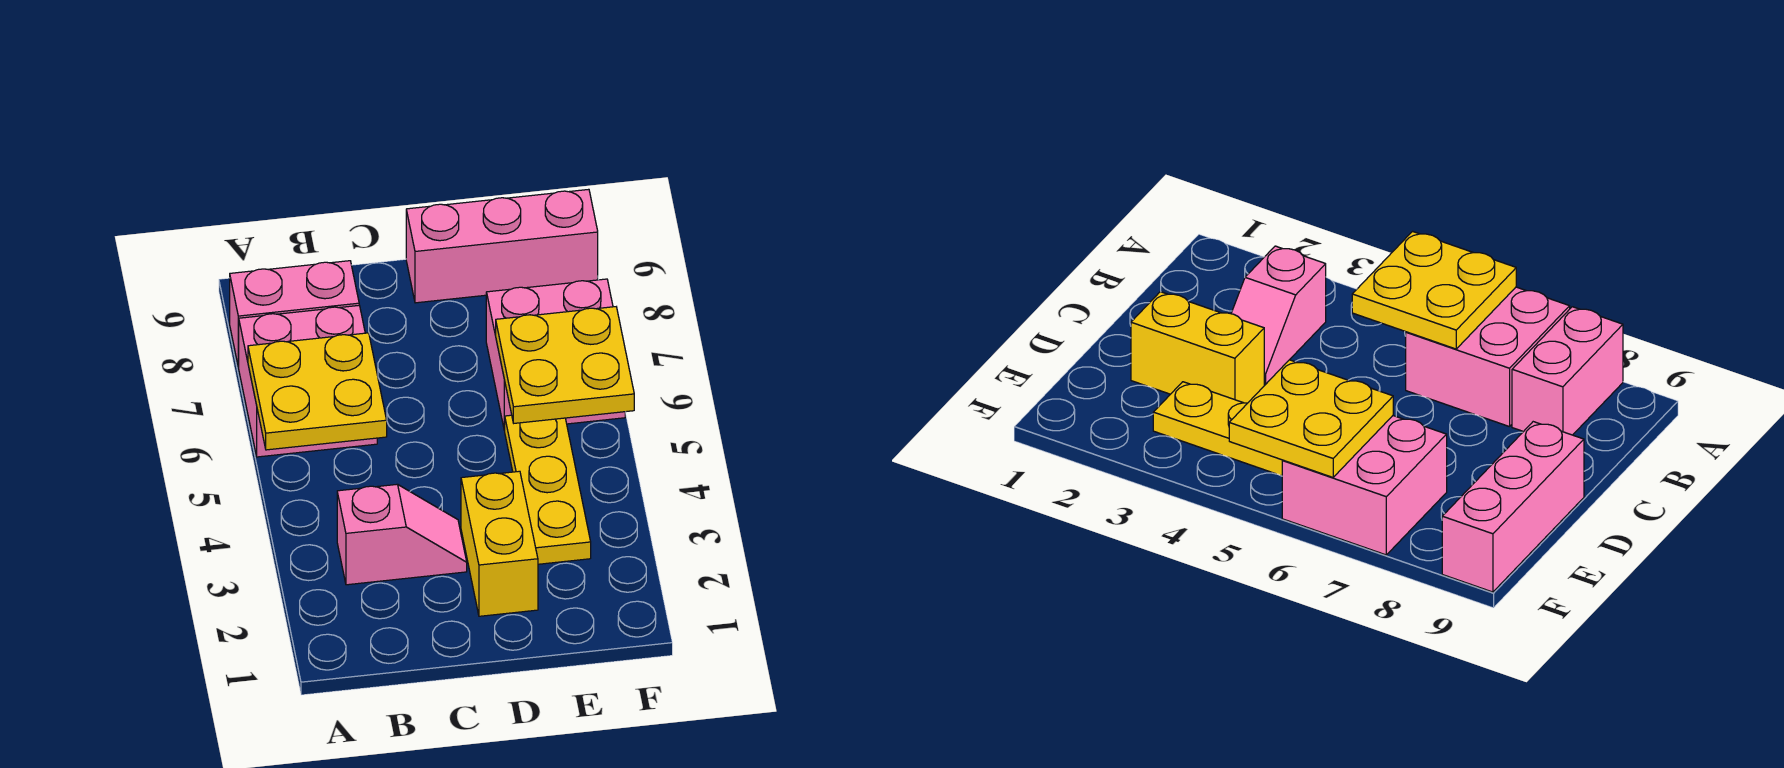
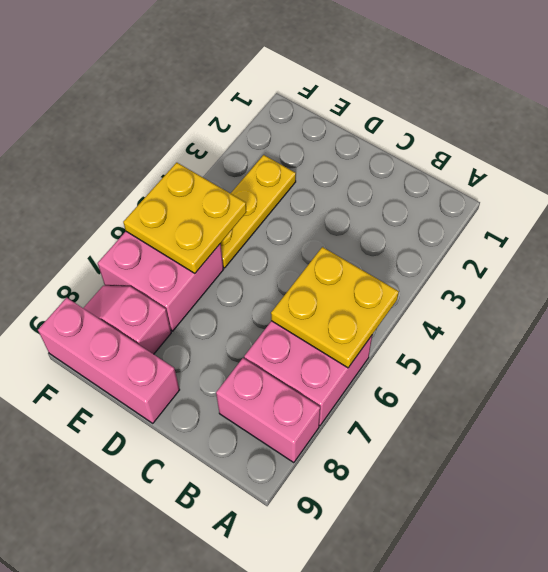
pink 1x2 slope [337,484,467,585] -> pink 1x2 slope moved to [84,286,171,354]
yellow 1x2 brick [461,471,538,616] -> none

